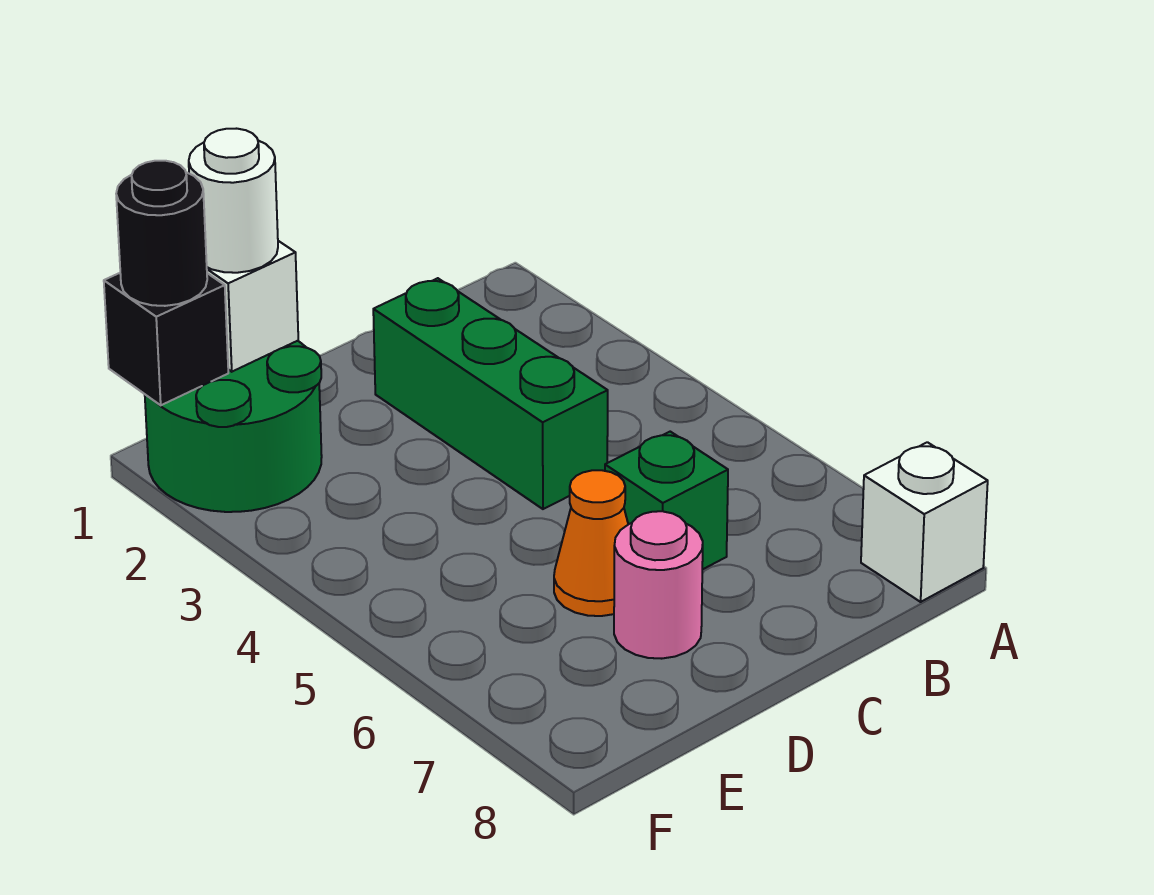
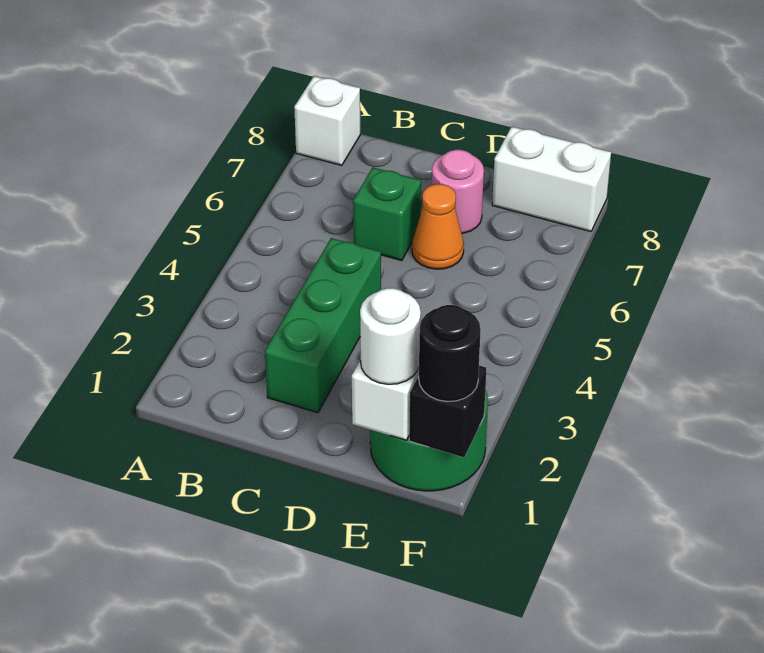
none -> white 1x2 brick [492,127,611,232]

